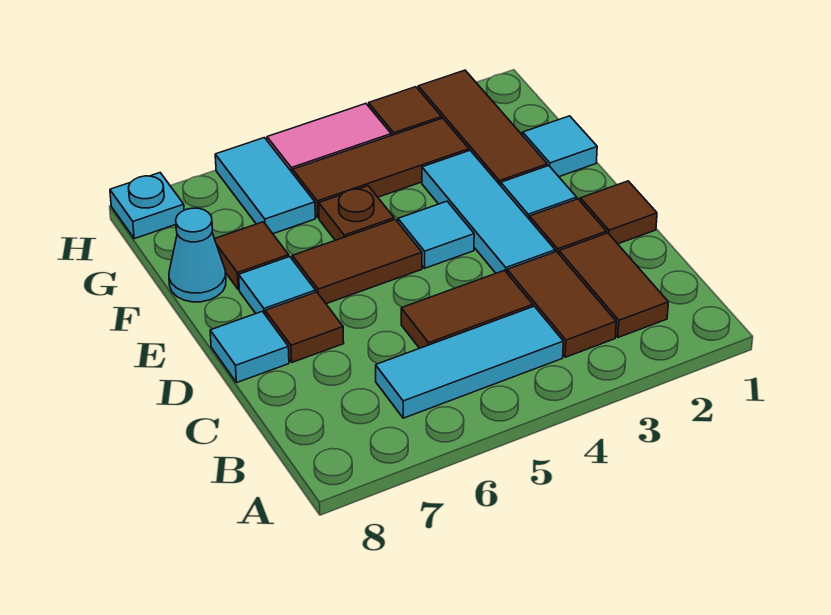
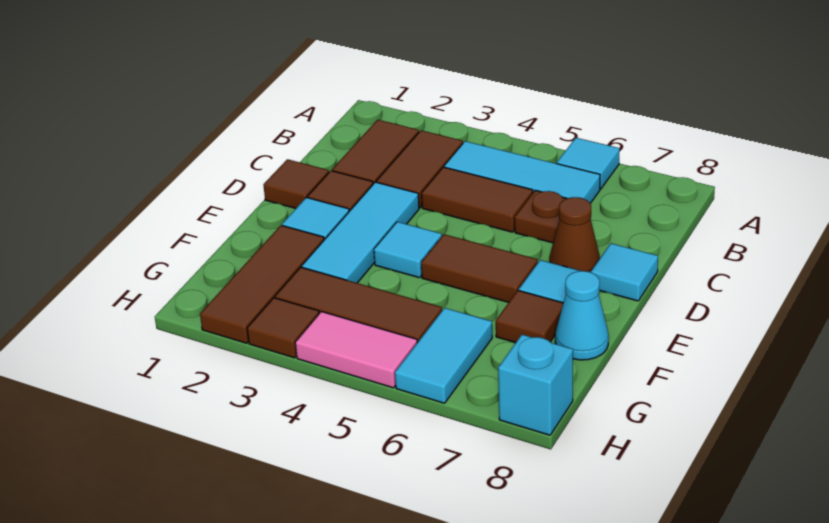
brown 1x1 tile [265,292,344,362] -> brown 1x1 cone [549,197,600,272]
cyan 1x1 tile [523,116,597,177] -> cyan 1x1 tile moved to [557,138,620,189]
brown 1x1 plate [319,186,394,240] -> brown 1x1 plate moved to [515,190,567,243]
cyan 1x1 plate [110,173,184,239] -> cyan 1x1 brick [498,335,573,435]

